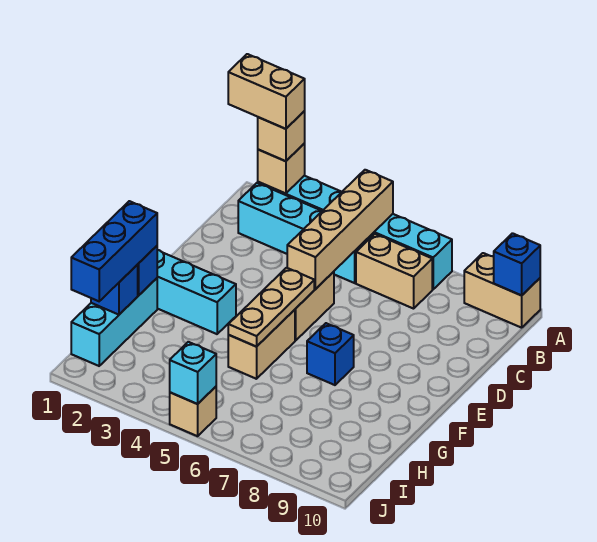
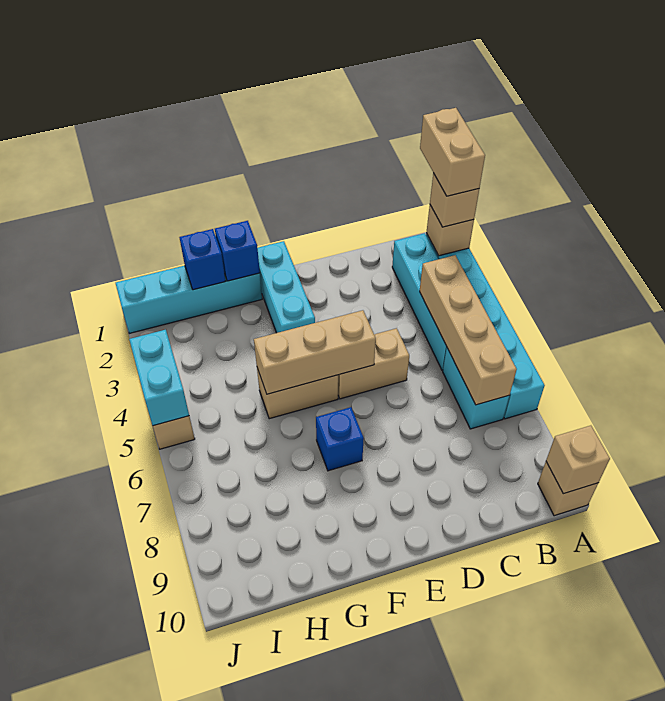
tan 1x4 brick [287,170,393,289] -> tan 1x4 brick turned to [420,255,517,405]
tan 1x2 brick [464,253,540,328] -> tan 1x1 brick [538,462,598,516]
blue 1x1 brick [494,233,540,295] -> tan 1x1 brick [546,426,610,494]
tan 1x2 brick [356,234,432,309] -> cyan 1x2 brick [443,348,509,429]
tan 1x3 plate [228,268,314,347] -> tan 1x3 brick [254,310,376,394]
cyan 1x3 brick [71,278,157,366] -> cyan 1x4 brick [116,266,262,333]
blue 1x3 brick [71,201,157,301] -> none
cyan 1x1 brick [170,342,216,404] -> cyan 1x2 brick [129,330,189,426]

